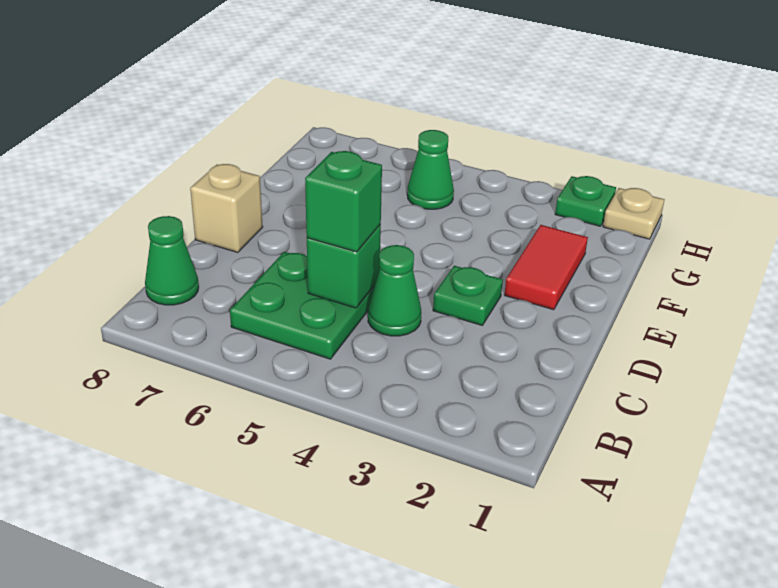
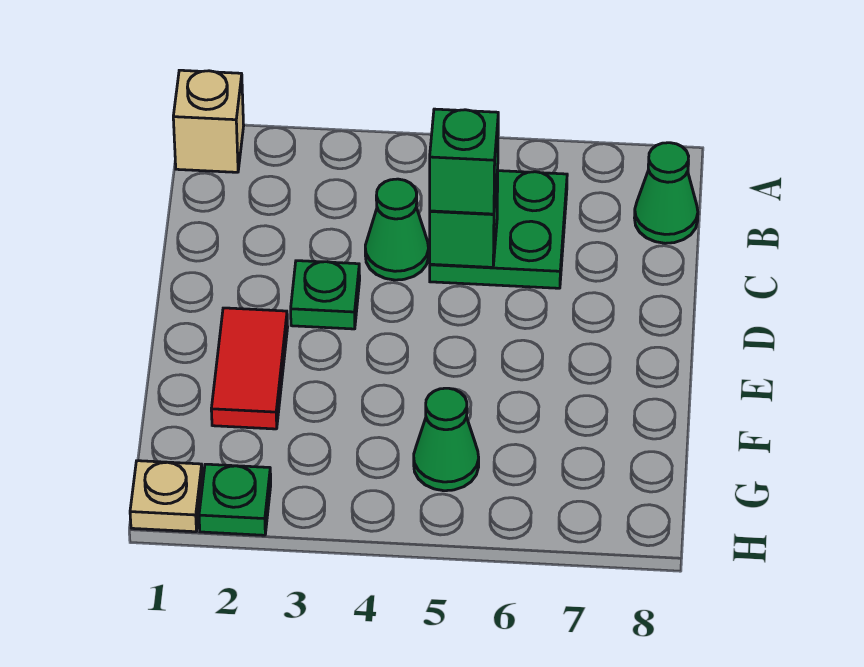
tan 1x1 brick [190,164,263,252] -> tan 1x1 brick moved to [173,70,244,172]

